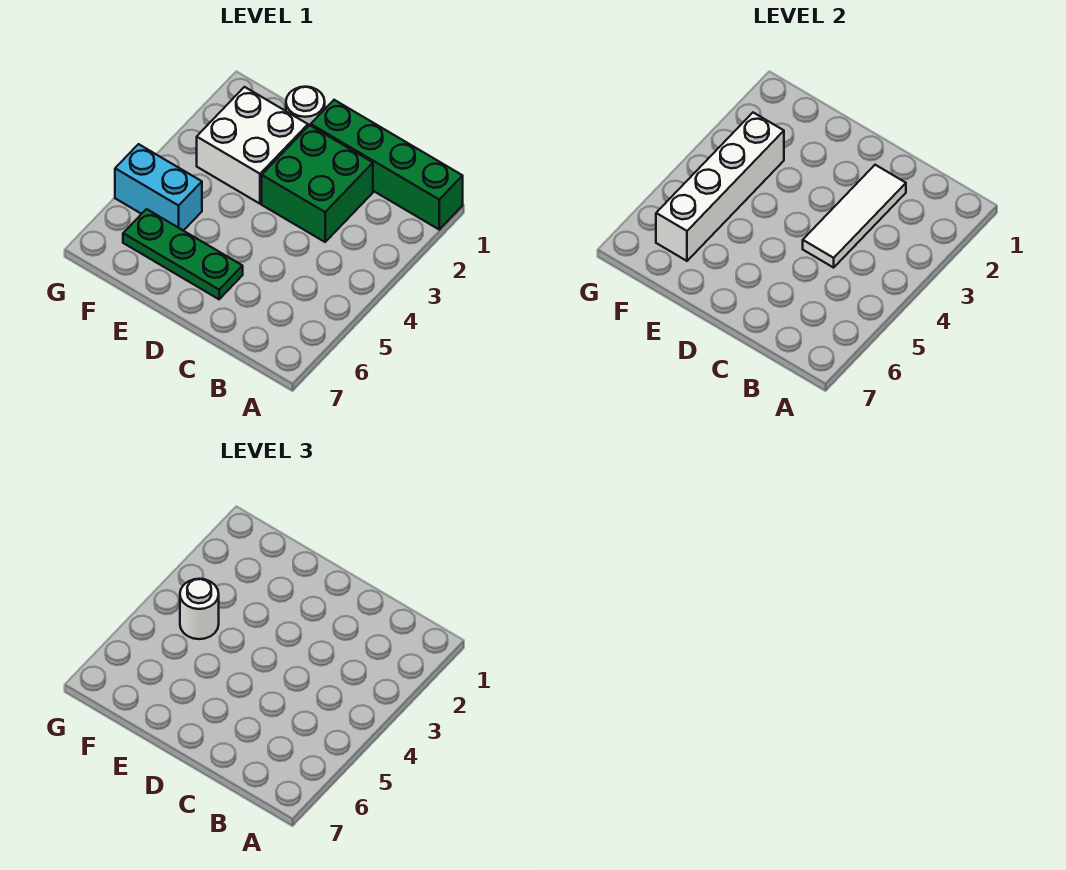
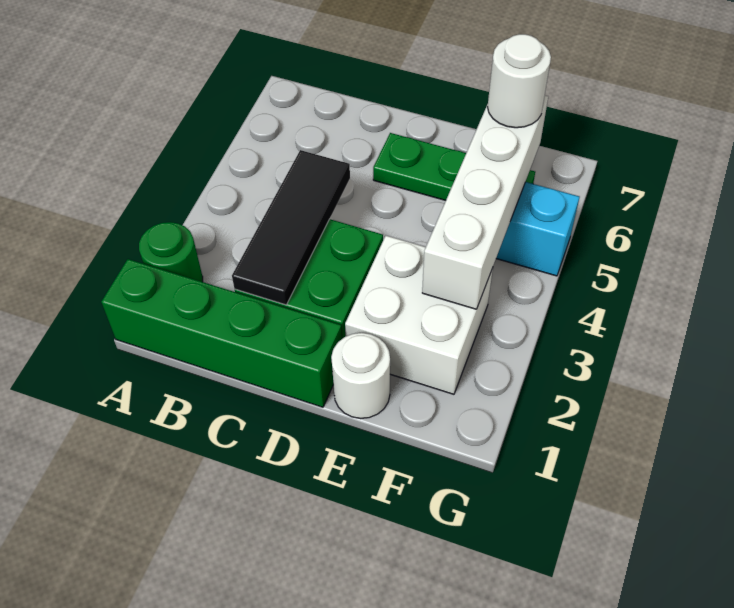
none -> green 1x1 round brick [139,222,203,282]
white 1x3 tile [803,165,906,268] -> black 1x3 tile [232,150,350,305]
white 1x1 round brick [180,579,219,639] -> white 1x1 round brick moved to [488,34,551,128]

